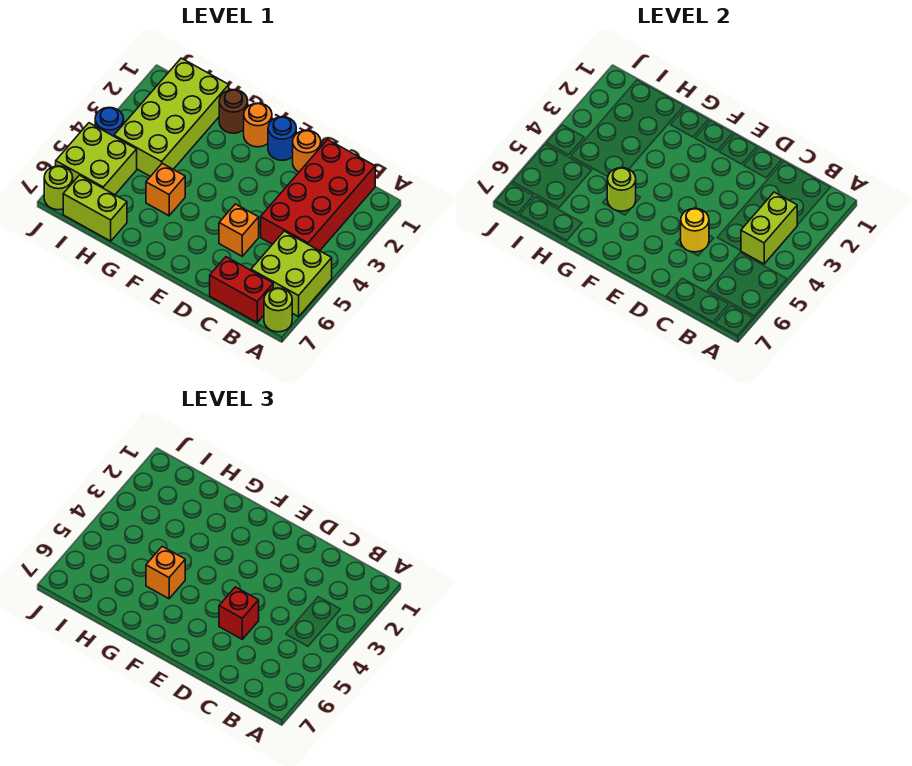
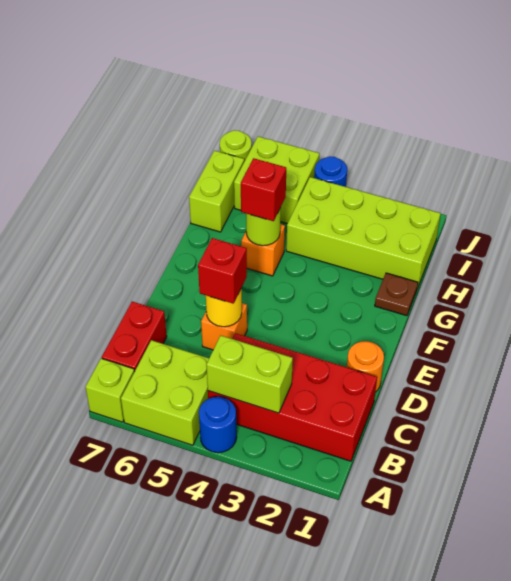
lime 1x1 round brick [264,288,292,332] -> lime 1x1 brick [86,358,135,422]
blue 1x1 round brick [268,117,296,160] -> blue 1x1 round brick moved to [199,397,237,453]
orange 1x1 round brick [244,103,272,147] -> none
brown 1x1 round brick [219,90,248,133] -> brown 1x1 plate [375,273,418,316]
orange 1x1 brick [146,546,185,599] -> red 1x1 brick [241,158,286,221]

